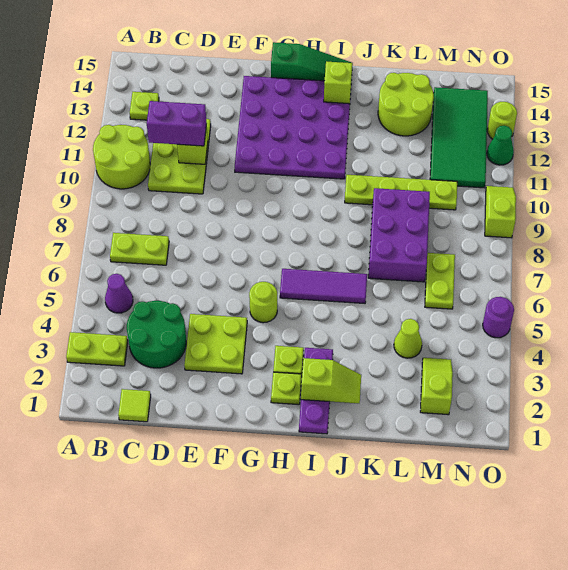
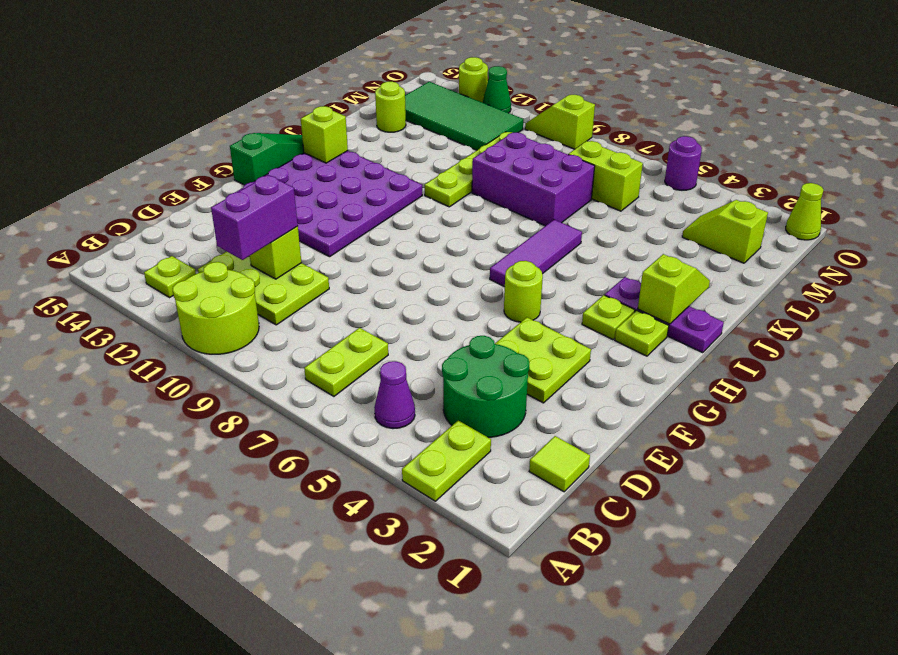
lime 2x2 round brick [378,73,434,136] -> lime 1x1 round brick [375,82,406,132]
lime 1x1 cone [394,319,422,358] -> lime 1x1 cone moved to [786,183,823,240]
lime 1x2 plate [425,253,455,309] -> lime 1x2 brick [568,141,643,211]

